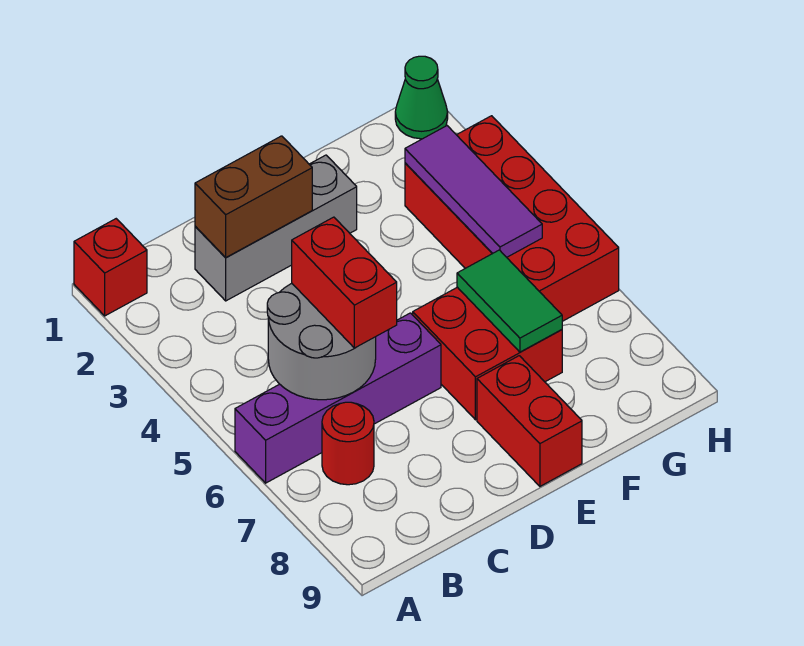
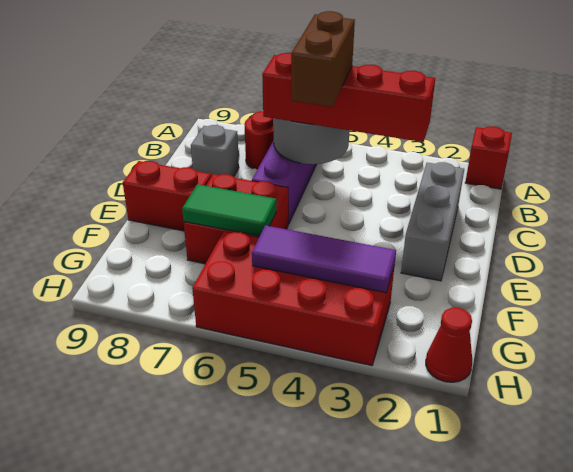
brown 1x2 brick [195,136,312,258] -> brown 1x2 brick moved to [291,11,355,107]
red 1x2 brick [292,217,397,348] -> red 1x4 brick [262,53,435,142]
none -> grey 1x1 brick [191,125,239,176]
green 1x1 cone [395,56,448,139] -> red 1x1 cone [426,308,472,382]

